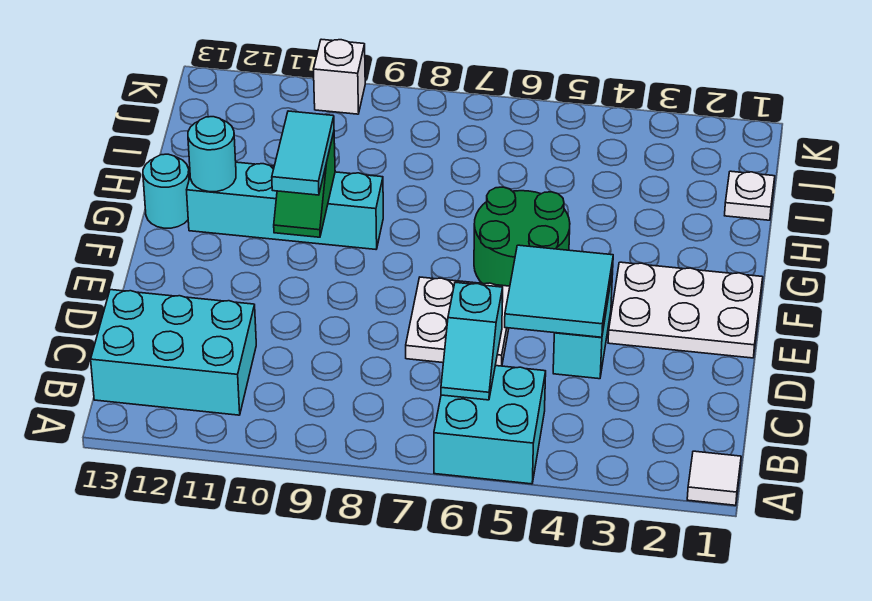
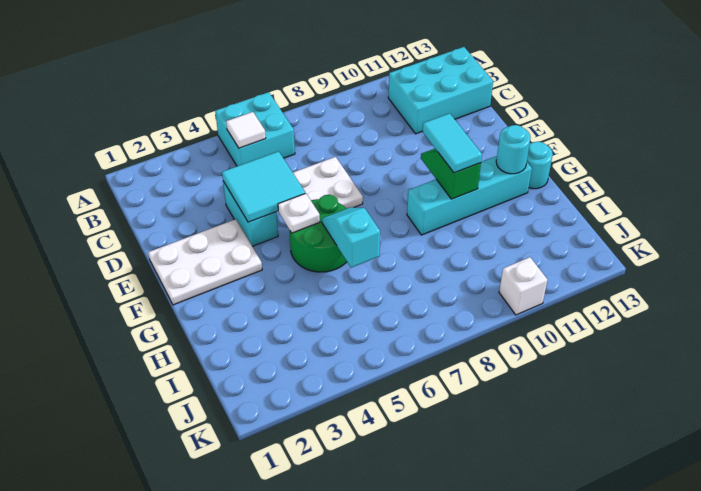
white 1x1 tile [687,451,741,505] -> white 1x1 tile moved to [226,112,266,148]
cyan 1x2 slope [441,282,503,400] -> cyan 1x2 slope moved to [322,208,380,268]
white 1x1 plate [725,171,775,220] -> white 1x1 plate moved to [278,193,320,233]

